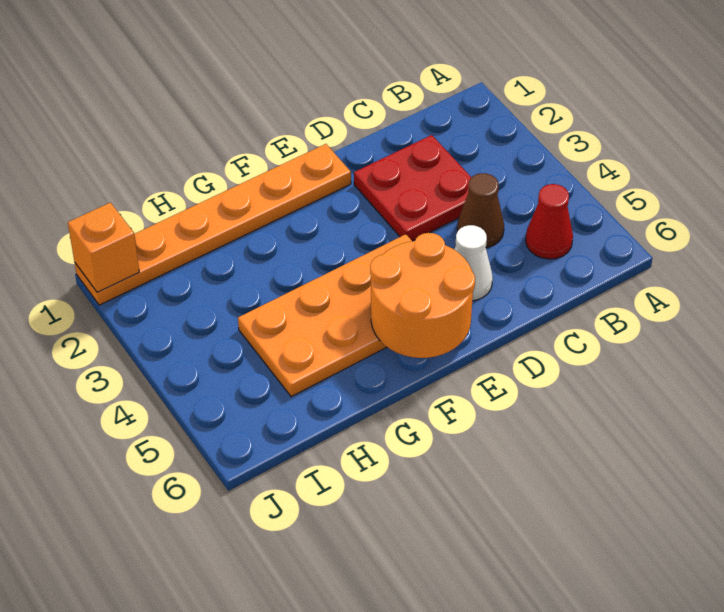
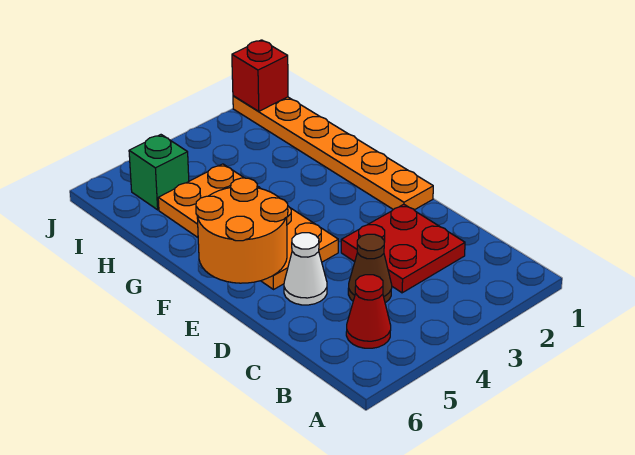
none -> green 1x1 brick [129,135,189,210]
orange 1x1 brick [68,203,139,292] -> red 1x1 brick [232,40,288,111]

